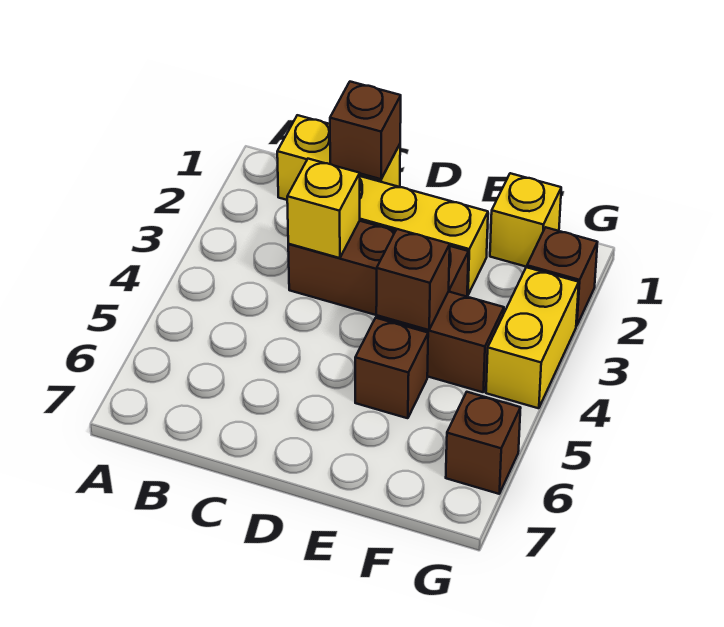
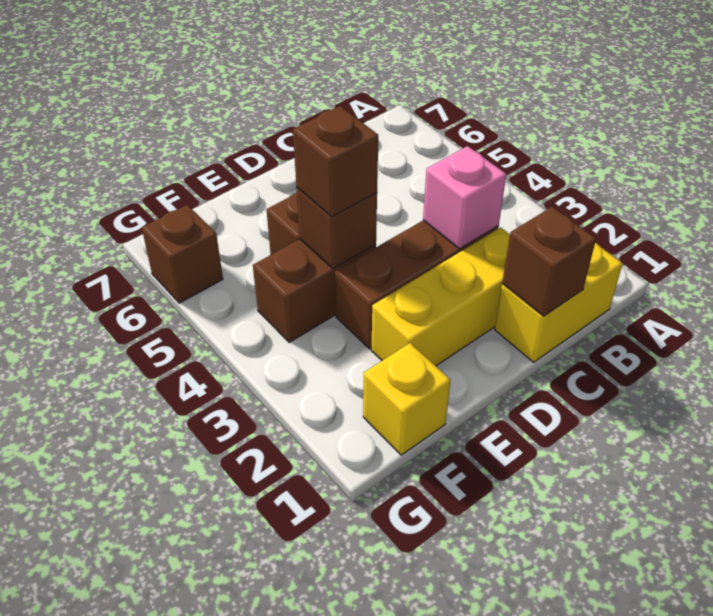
yellow 1x1 brick [287,159,360,258] -> pink 1x1 brick [423,146,506,249]
brown 1x1 brick [527,227,597,326] -> brown 1x1 brick moved to [293,106,378,217]
yellow 1x2 brick [486,267,579,408] -> none

